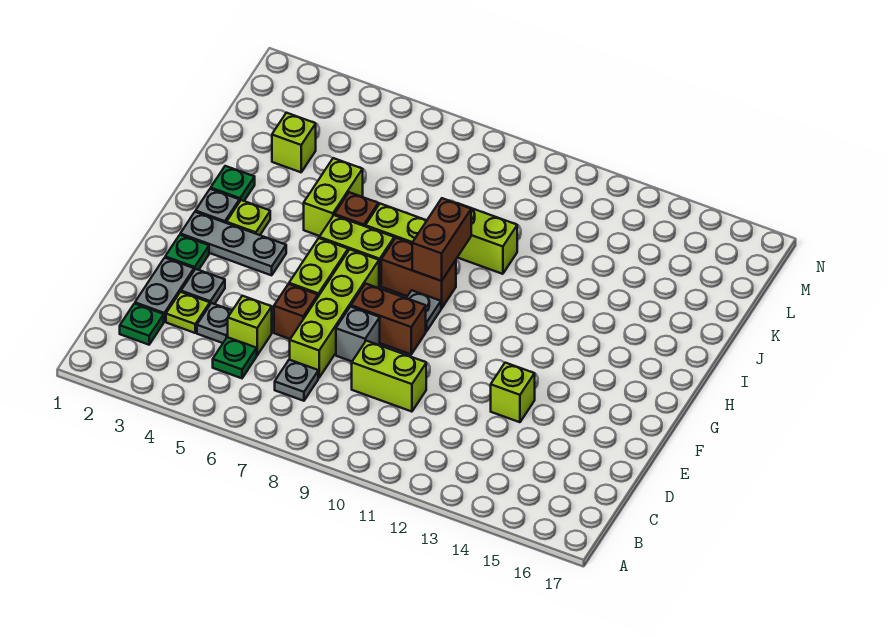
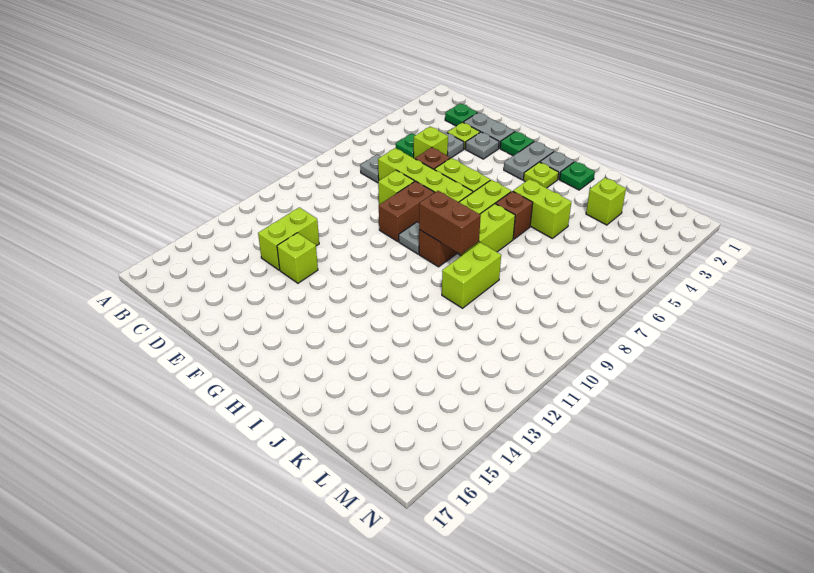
lime 1x2 brick [352,341,426,412] -> lime 1x2 brick moved to [258,207,319,270]
grey 1x1 brick [336,306,380,361] -> lime 1x1 brick [378,170,414,205]
grey 1x3 plate [180,212,286,275] -> grey 1x2 plate [504,141,554,180]

